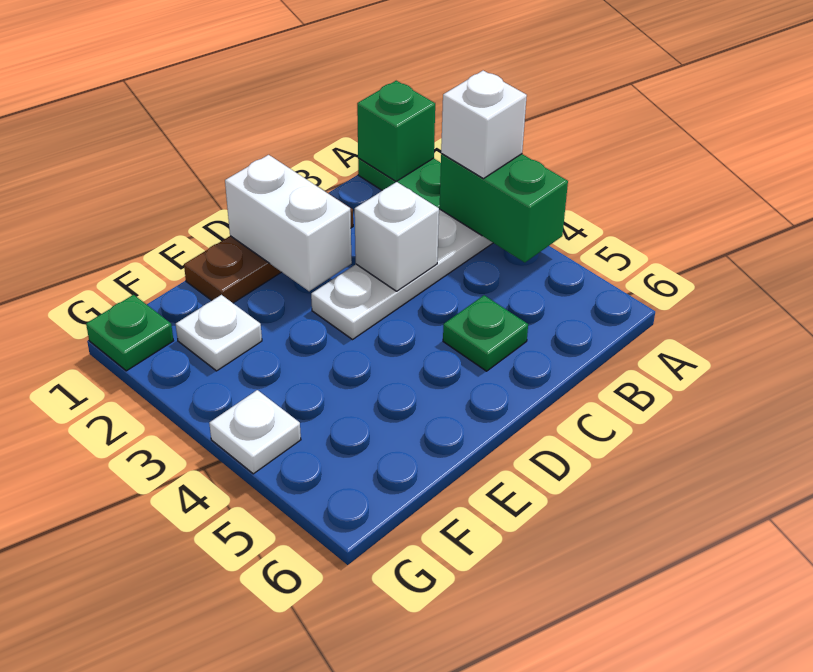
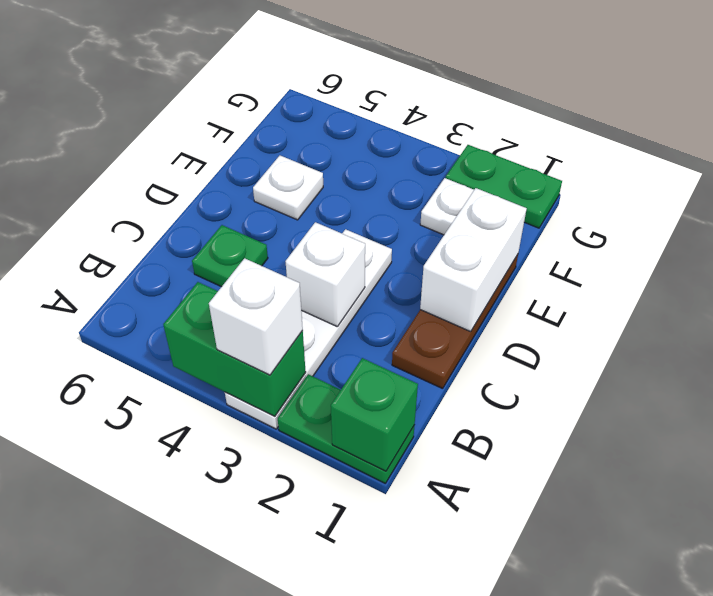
white 1x2 brick [225,155,352,291] -> white 1x2 brick turned to [420,188,527,331]
green 1x1 plate [86,295,173,371] -> green 1x2 plate [446,145,562,228]
white 1x1 plate [209,390,301,474] -> white 1x1 plate moved to [253,156,323,220]

